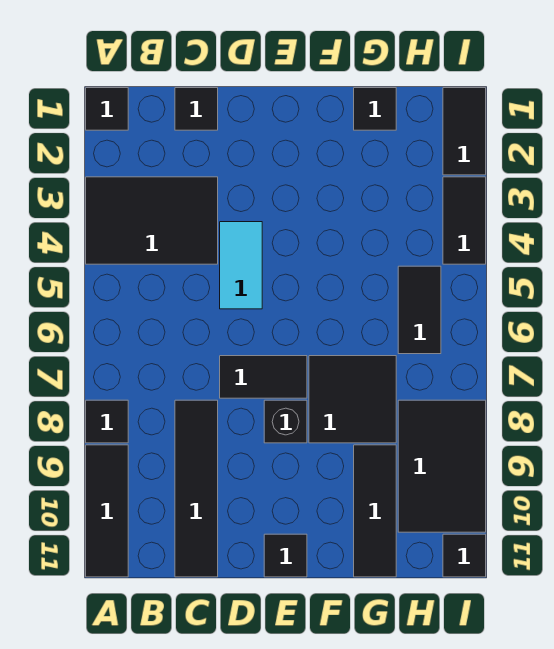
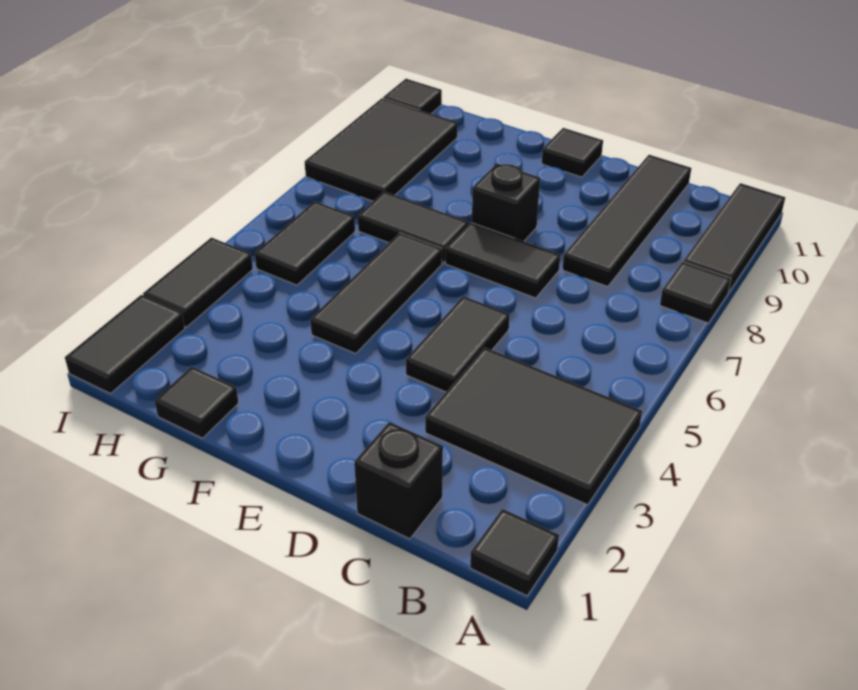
black 1x1 tile [175,88,218,130] -> black 1x1 brick [354,422,443,539]
cyan 1x2 tile [220,222,262,309] -> black 1x2 tile [406,296,510,392]
black 2x2 tile [309,356,396,443] -> black 1x2 tile [358,192,468,263]
black 1x3 tile [354,445,396,577] -> black 1x3 tile moved to [310,233,442,354]

